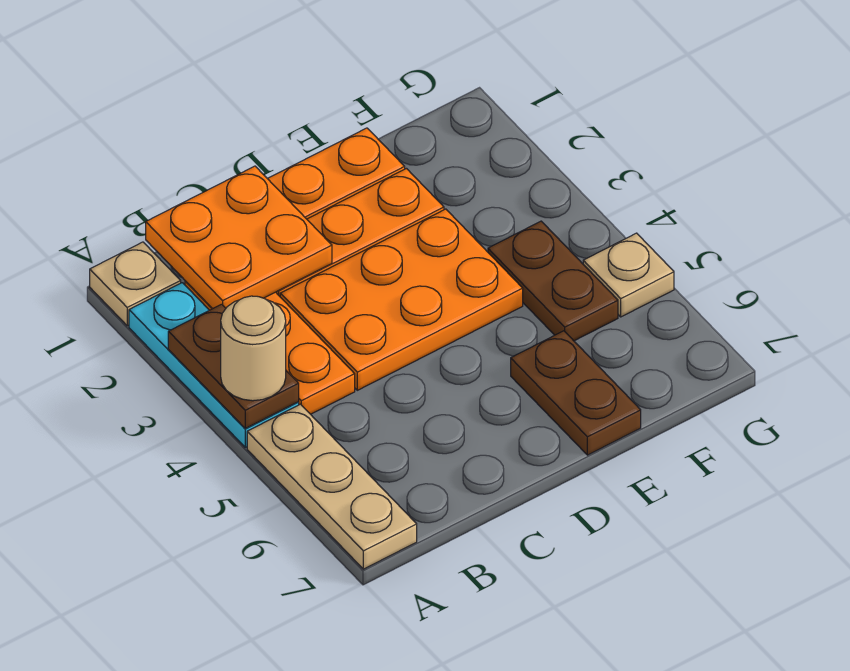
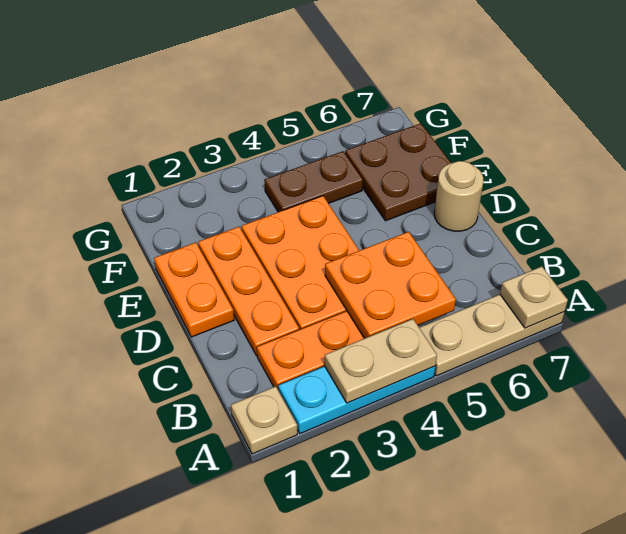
brown 1x2 plate [168,304,299,429] -> tan 1x2 plate [325,319,437,403]
tan 1x1 round brick [221,296,286,401] -> tan 1x1 round brick moved to [434,161,483,231]
orange 2x2 plate [146,166,332,309] -> orange 2x2 plate moved to [325,232,456,338]
brown 1x2 plate [511,331,641,455] -> brown 2x2 plate [345,123,451,221]
tan 1x1 plate [583,233,674,317] -> tan 1x1 plate moved to [500,266,568,328]

